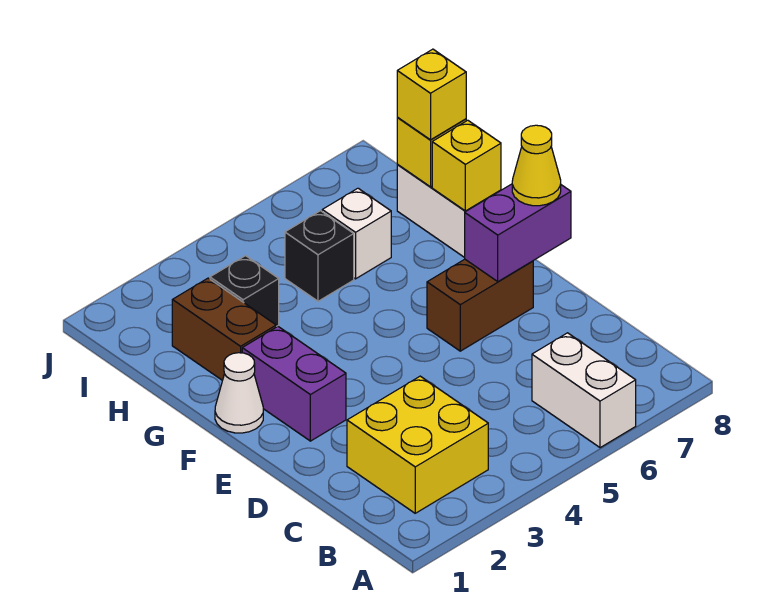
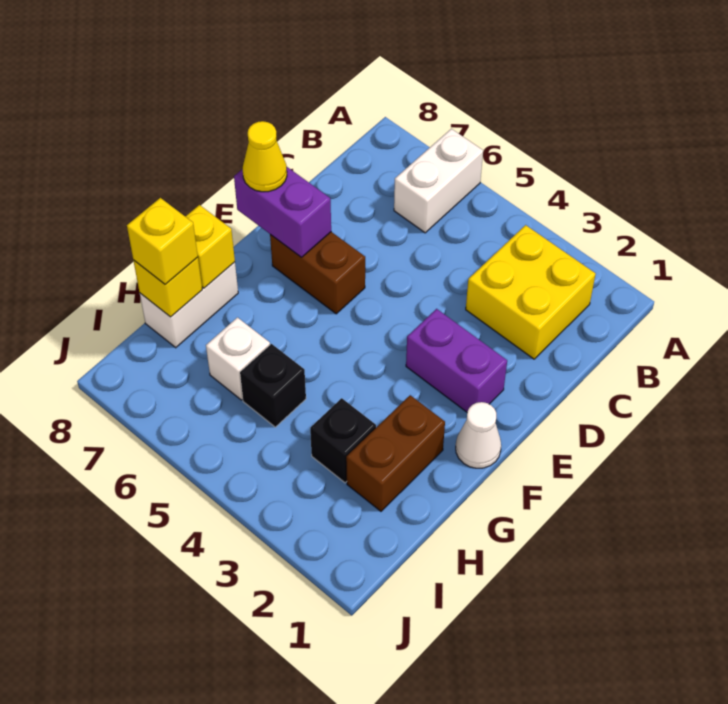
purple 1x2 brick [242,327,346,441] -> purple 1x2 brick turned to [406,309,507,412]

